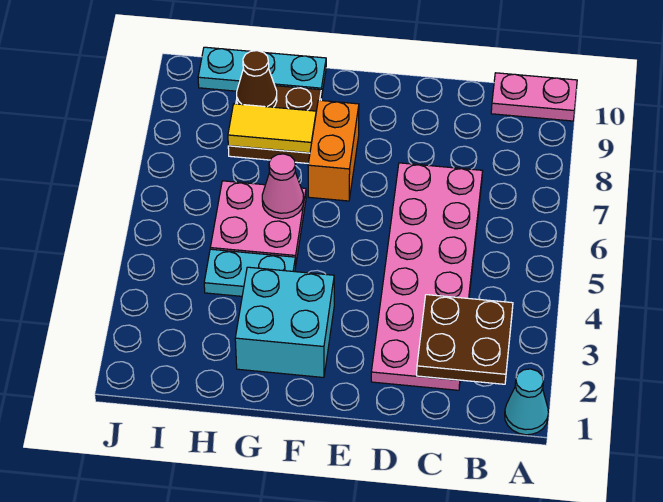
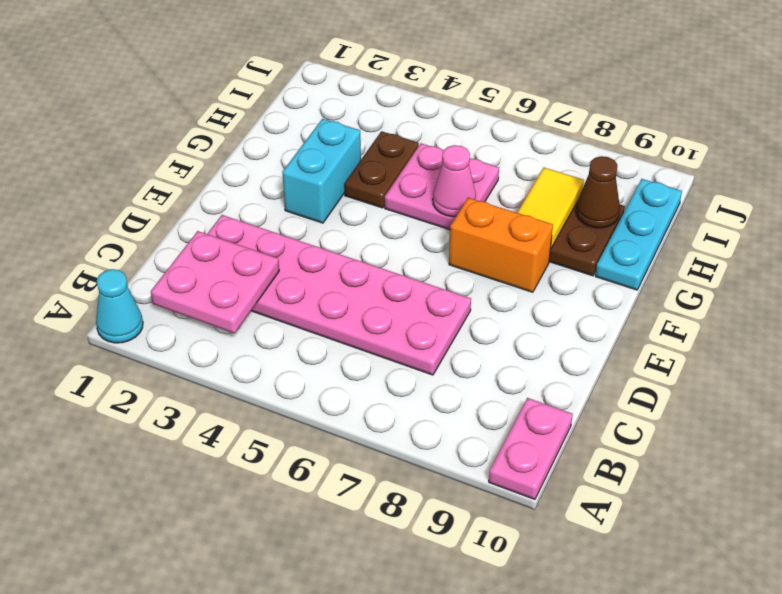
brown 2x2 plate [417,295,513,384] -> pink 2x2 plate [151,231,279,333]
cyan 2x2 brick [235,267,334,378] -> cyan 1x2 brick [282,119,361,223]
cyan 1x2 plate [204,249,296,296] -> brown 1x2 plate [344,131,419,208]

